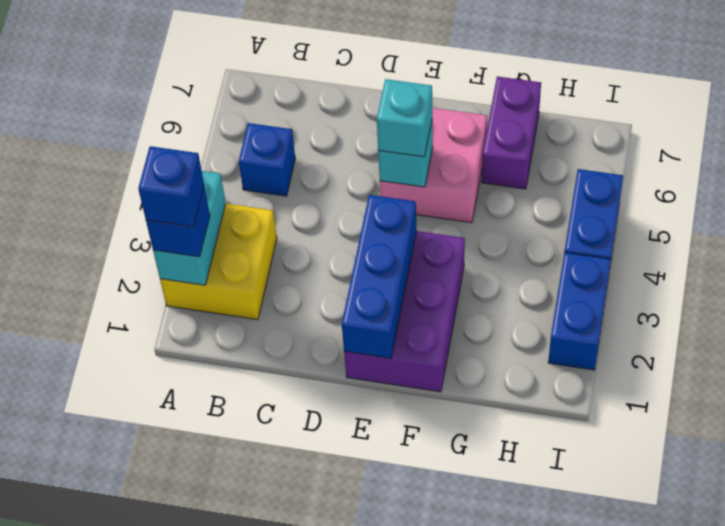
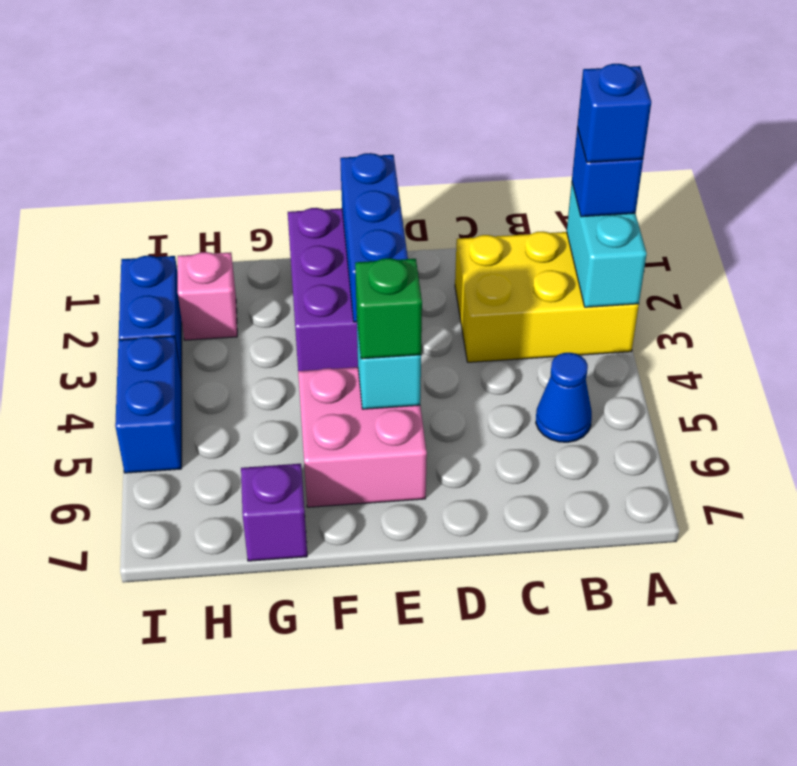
yellow 2x2 brick [160,204,277,320] -> yellow 2x3 brick [455,231,639,362]
blue 1x1 brick [239,123,295,196] -> blue 1x1 cone [536,353,592,442]
cyan 1x1 brick [377,79,432,157] -> green 1x1 brick [355,258,422,359]
purple 1x2 brick [482,76,541,189] -> purple 1x1 brick [241,464,307,561]
none -> pink 1x1 brick [178,252,237,340]

